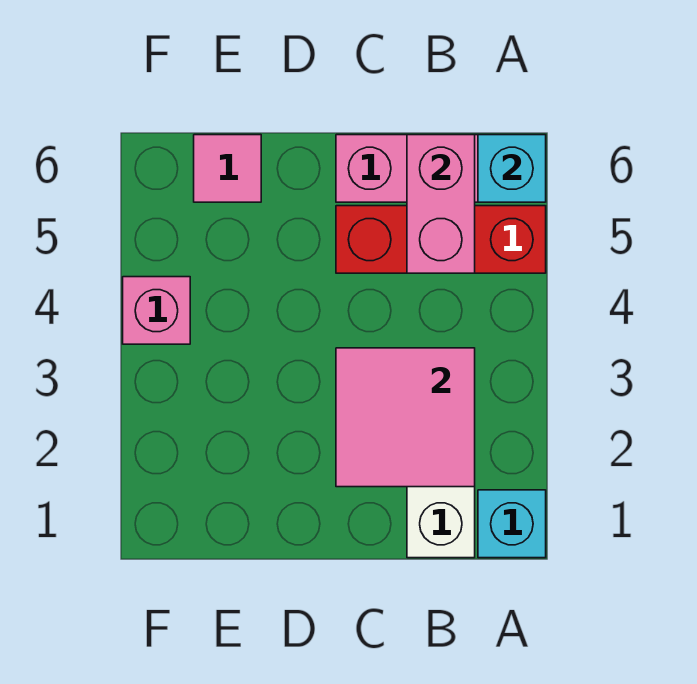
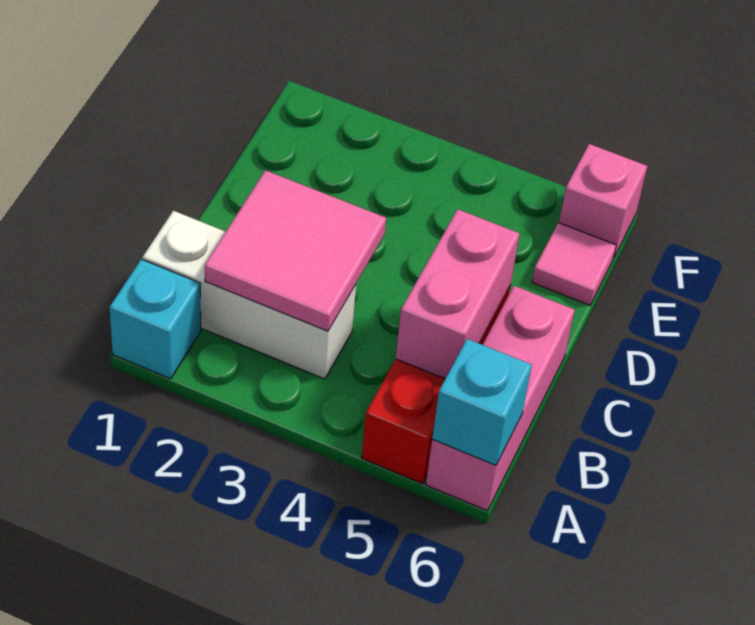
pink 1x2 brick [407,135,475,273] -> pink 1x2 brick turned to [396,209,520,379]
pink 1x1 brick [123,277,190,344] -> pink 1x1 brick moved to [559,144,647,257]

